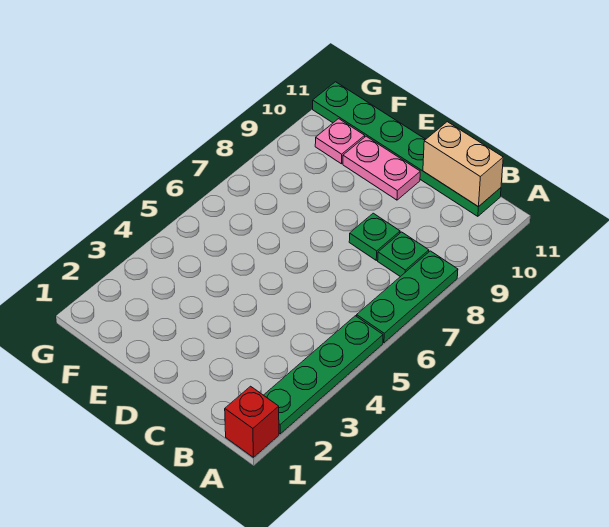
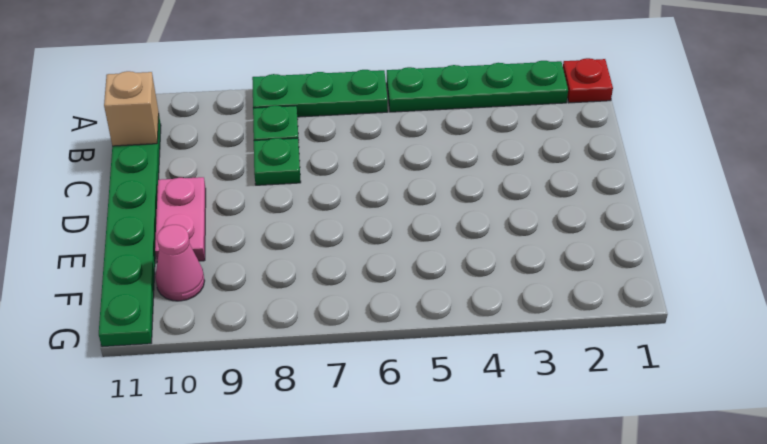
red 1x1 brick [225,386,279,457] -> red 1x1 plate [563,58,613,103]
tan 1x2 brick [423,122,503,207] -> tan 1x1 brick [104,71,159,146]
pink 1x1 plate [315,119,365,164] -> pink 1x1 cone [155,225,205,301]

